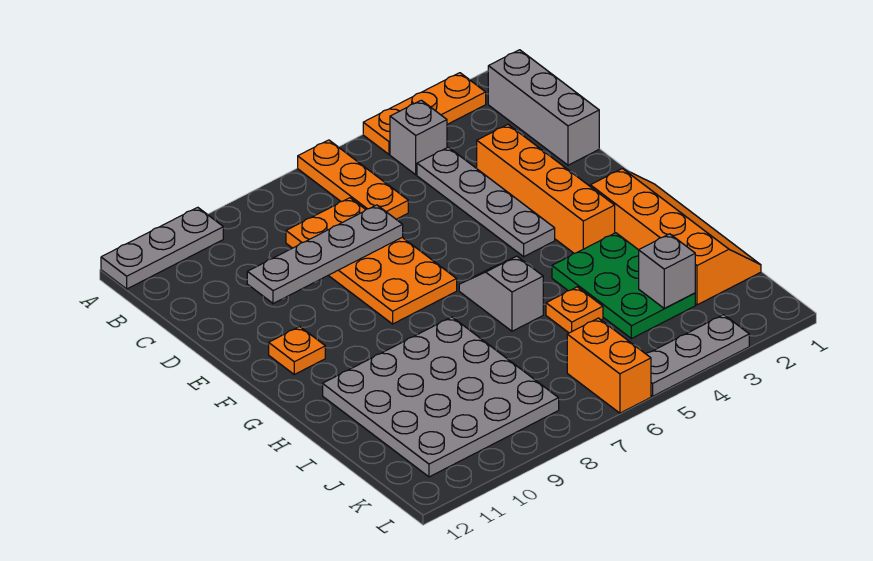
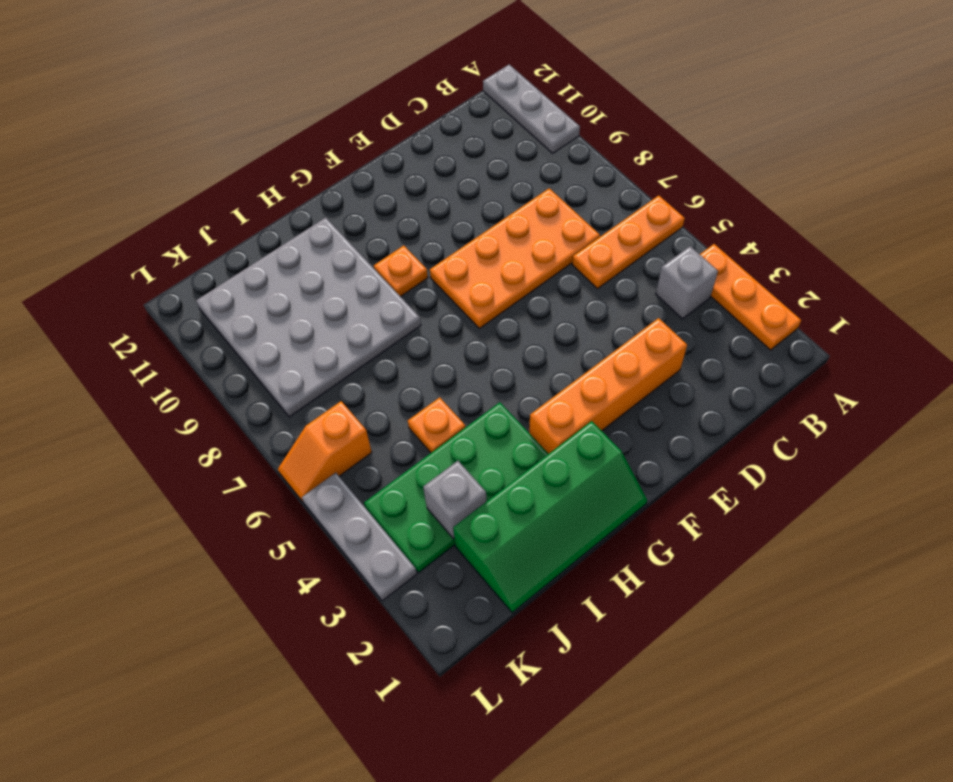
grey 1x3 brick [488,50,599,165] -> none
grey 1x4 plate [417,147,555,257] -> none
grey 1x4 plate [247,205,403,304] -> none
orange 1x1 plate [269,327,325,374] -> orange 1x1 plate moved to [374,246,428,297]
orange 2x4 slope [590,169,761,305] -> green 2x4 slope [453,421,647,613]
grey 1x2 slope [459,256,543,331] -> none
green 2x3 plate [552,233,695,339] -> green 2x4 plate [364,402,548,572]
orange 1x2 brick [567,318,651,413] -> orange 1x2 slope [278,401,372,502]

